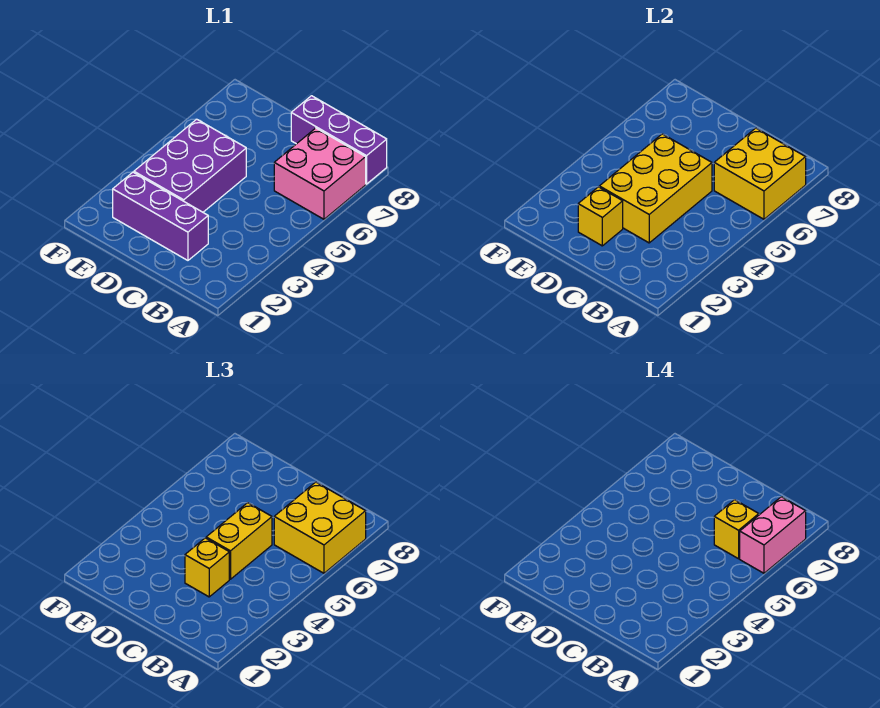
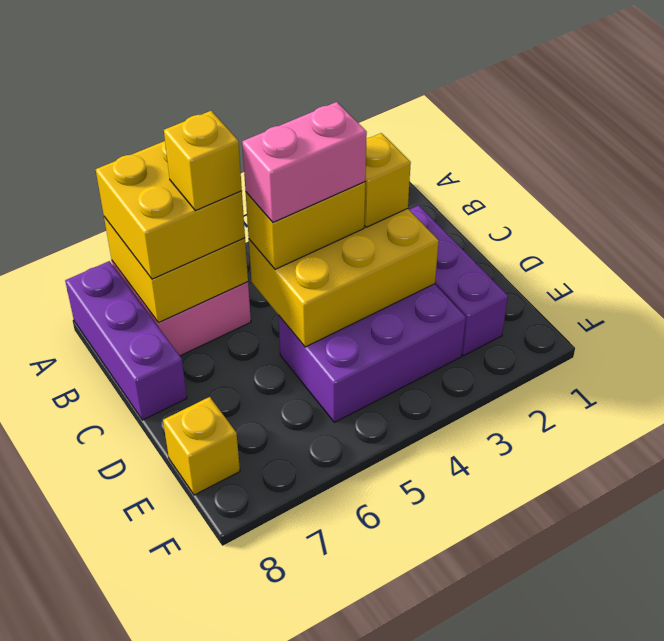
pink 1x2 brick [740,497,806,573] -> pink 1x2 brick moved to [242,102,367,222]
yellow 1x1 brick [578,187,623,246] -> yellow 1x1 brick moved to [163,397,240,495]

